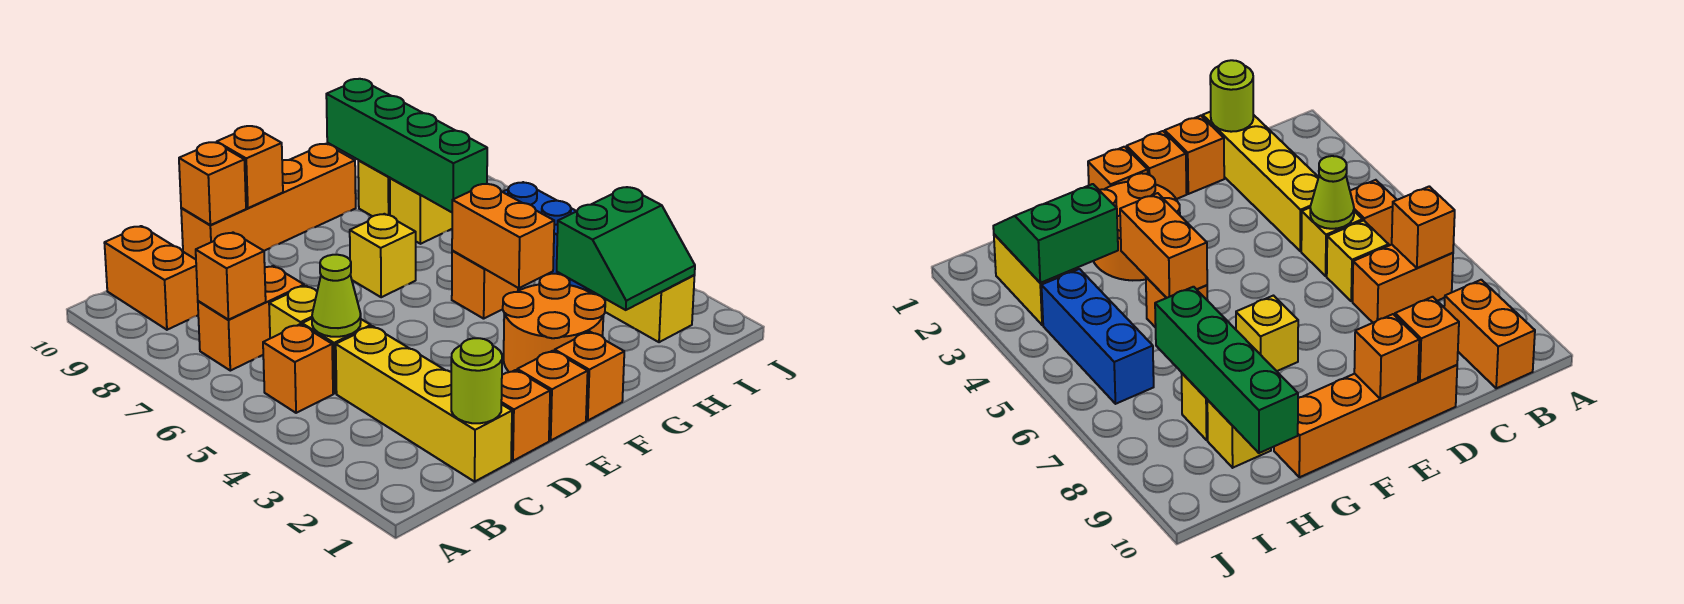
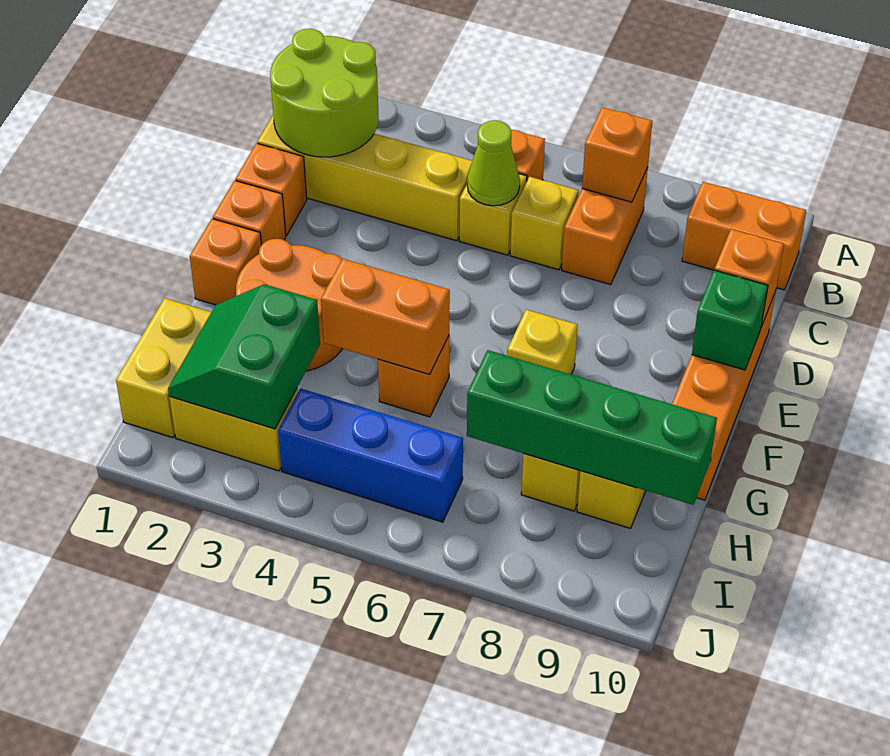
lime 1x1 round brick [451,338,502,423] -> lime 2x2 round brick [270,29,379,157]
orange 1x1 brick [217,126,283,208] -> green 1x1 brick [692,270,768,370]
none -> yellow 1x2 brick [116,298,211,438]

